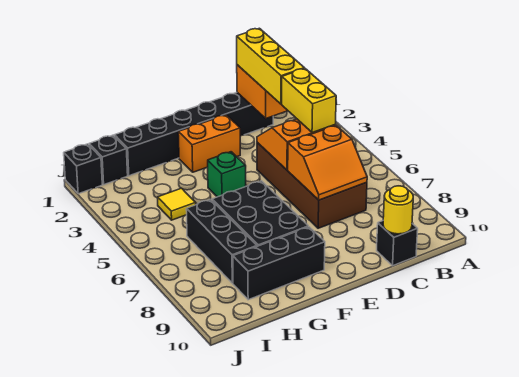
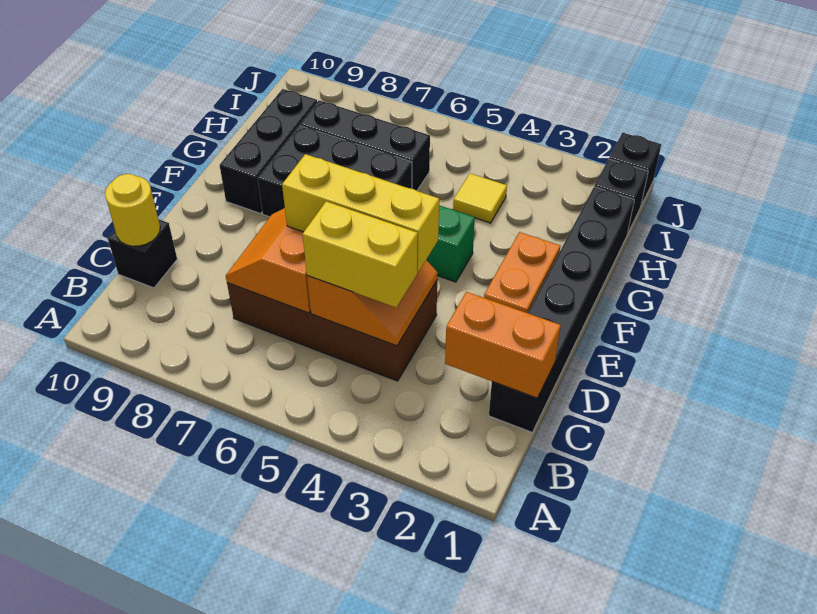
yellow 1x3 brick [237,28,304,104] -> yellow 1x3 brick moved to [282,154,439,272]

